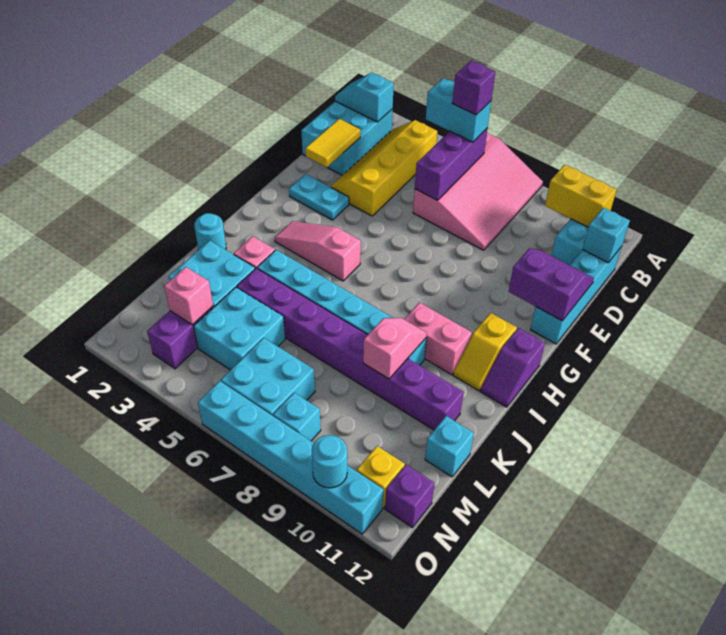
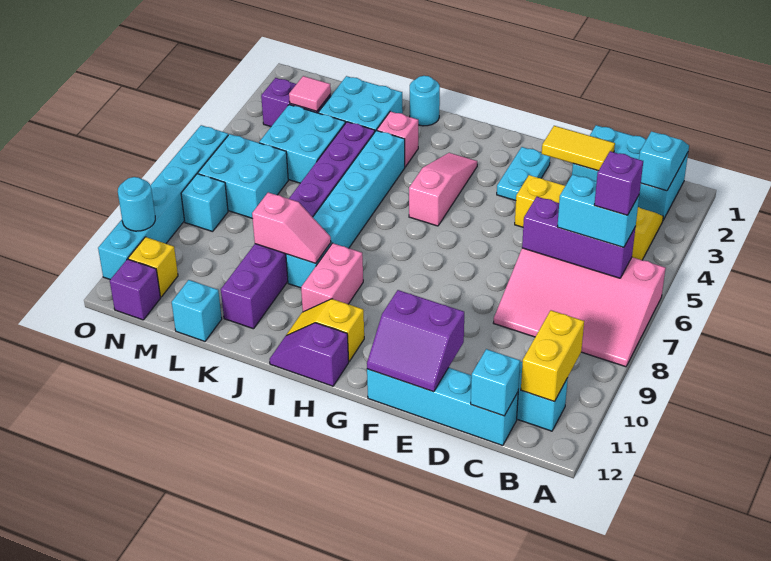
cyan 1x2 brick [426,78,491,142] -> cyan 1x2 brick turned to [557,174,639,247]
purple 2x2 slope [509,248,594,321] -> purple 2x2 slope turned to [367,290,464,392]
pink 1x1 brick [164,267,213,325] -> pink 1x1 tile [289,76,331,111]

